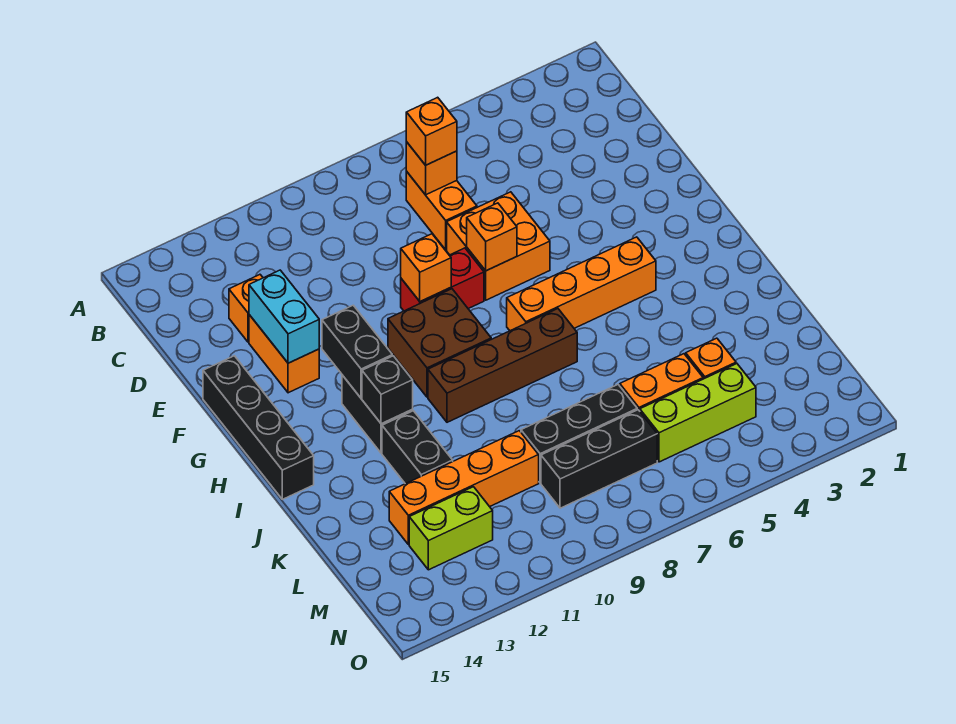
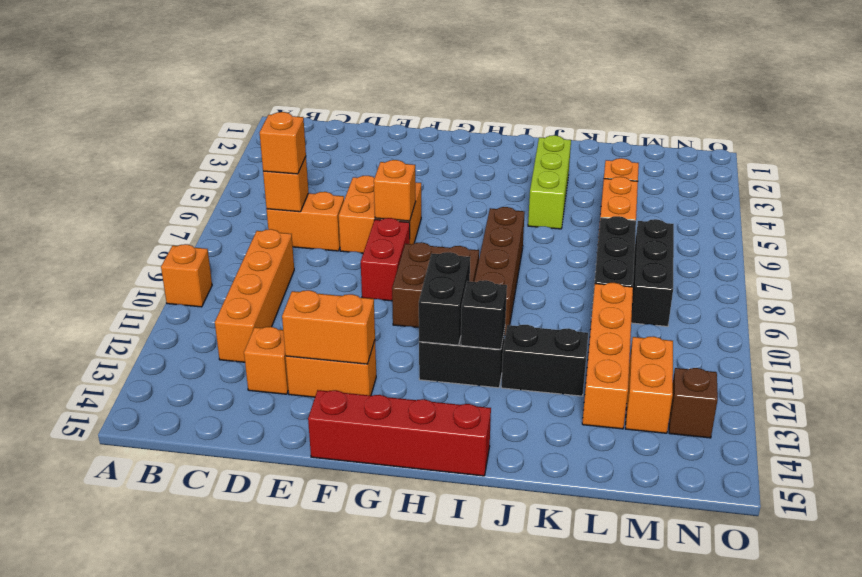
cyan 1x2 brick [249,270,319,363] -> orange 1x2 brick [282,290,375,364]
orange 1x1 brick [401,234,451,302] -> orange 1x1 brick moved to [161,244,212,307]
black 1x4 brick [203,356,314,499] -> red 1x4 brick [308,390,491,476]
black 1x2 brick [322,305,392,398] -> black 1x2 brick turned to [419,252,470,345]
orange 1x4 brick [507,237,656,331] -> orange 1x4 brick moved to [215,229,294,362]
lime 1x3 brick [640,364,756,462] -> lime 1x3 brick moved to [528,135,571,229]
lime 1x2 brick [409,487,493,570] -> orange 1x2 brick [626,336,673,433]
none -> brown 1x1 brick [669,368,718,438]

